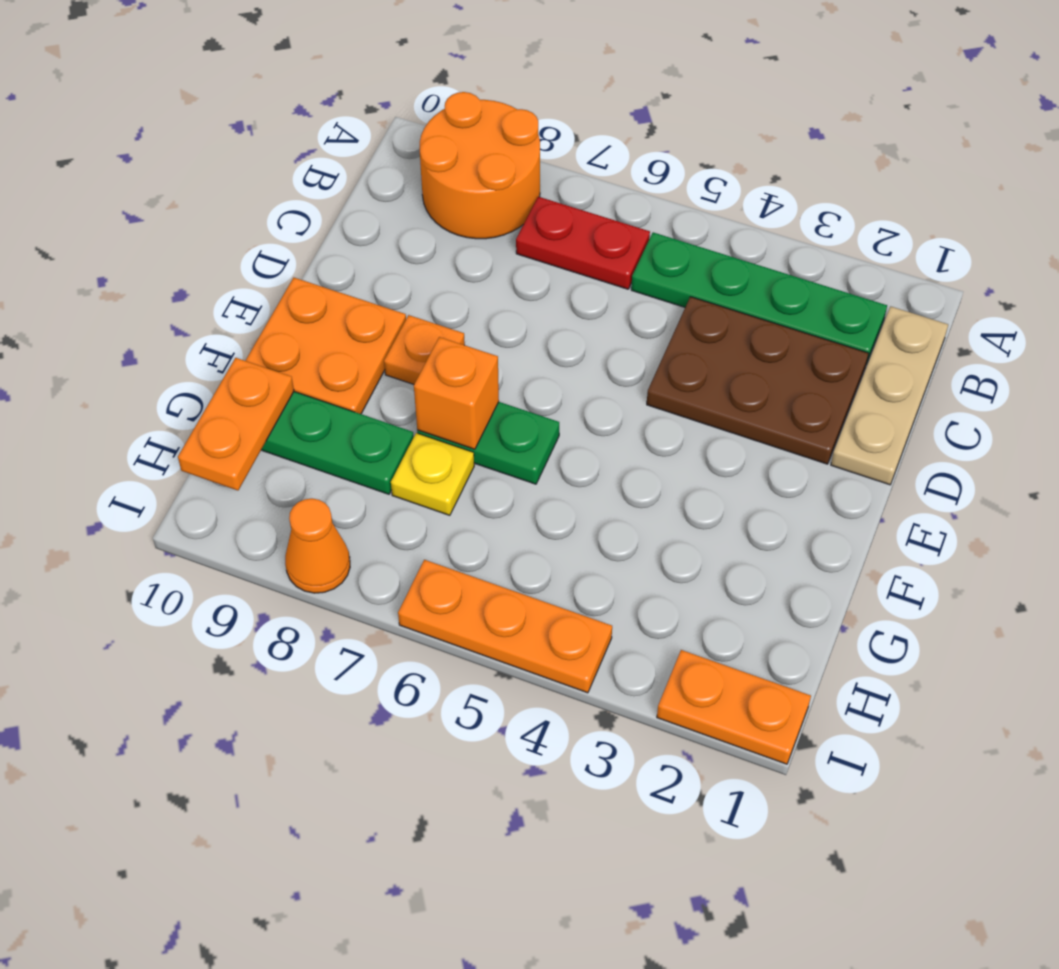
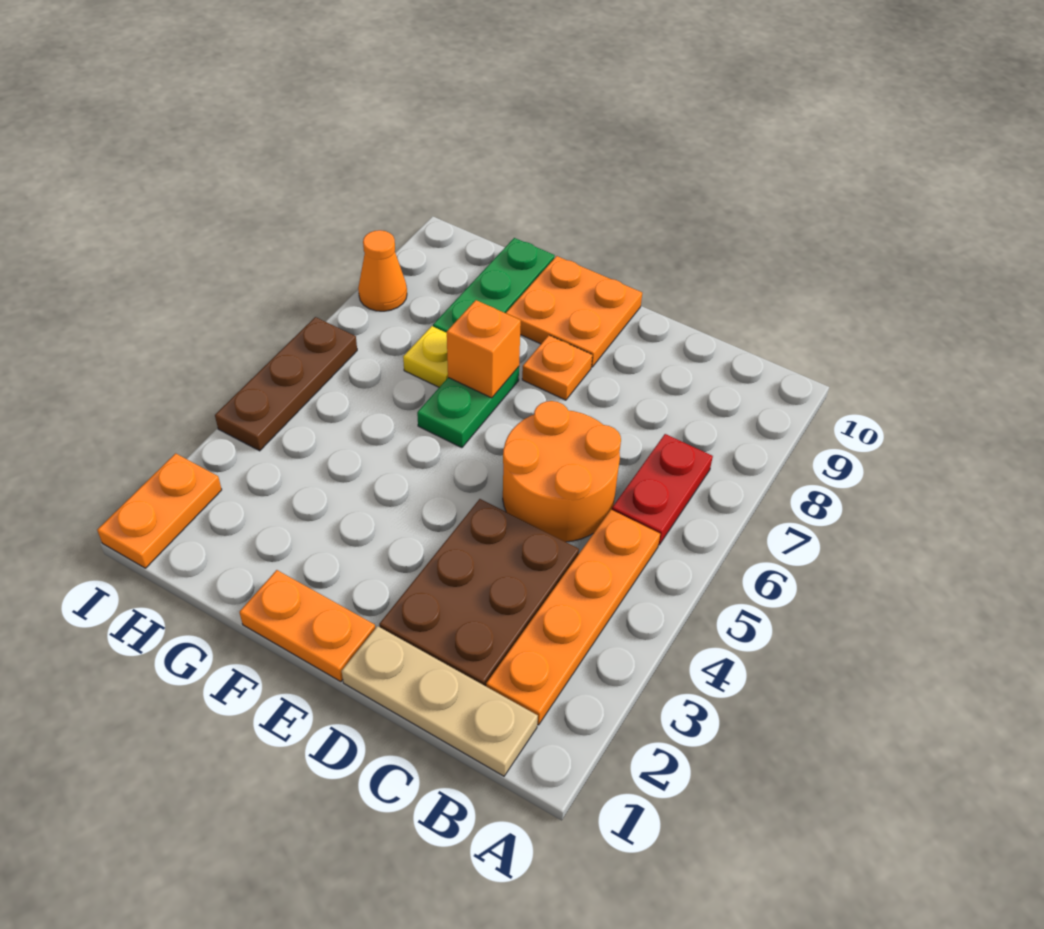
orange 2x2 round brick [419,92,540,239] -> orange 2x2 round brick moved to [503,401,621,542]
green 1x4 plate [631,232,887,365] -> orange 1x4 plate [486,510,660,725]
orange 1x2 plate [178,358,294,490] -> orange 1x2 plate moved to [239,570,375,682]
orange 1x3 plate [398,560,612,693] -> brown 1x3 plate [215,317,357,451]

